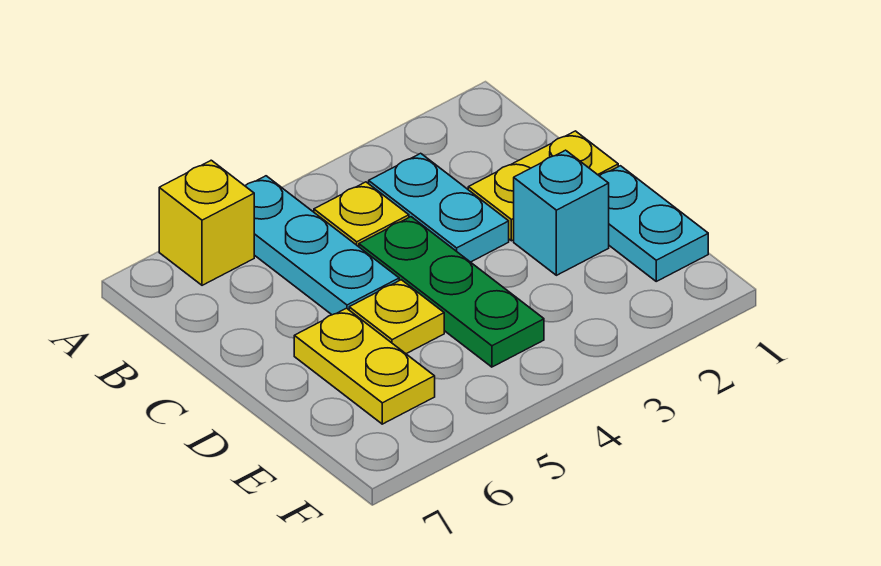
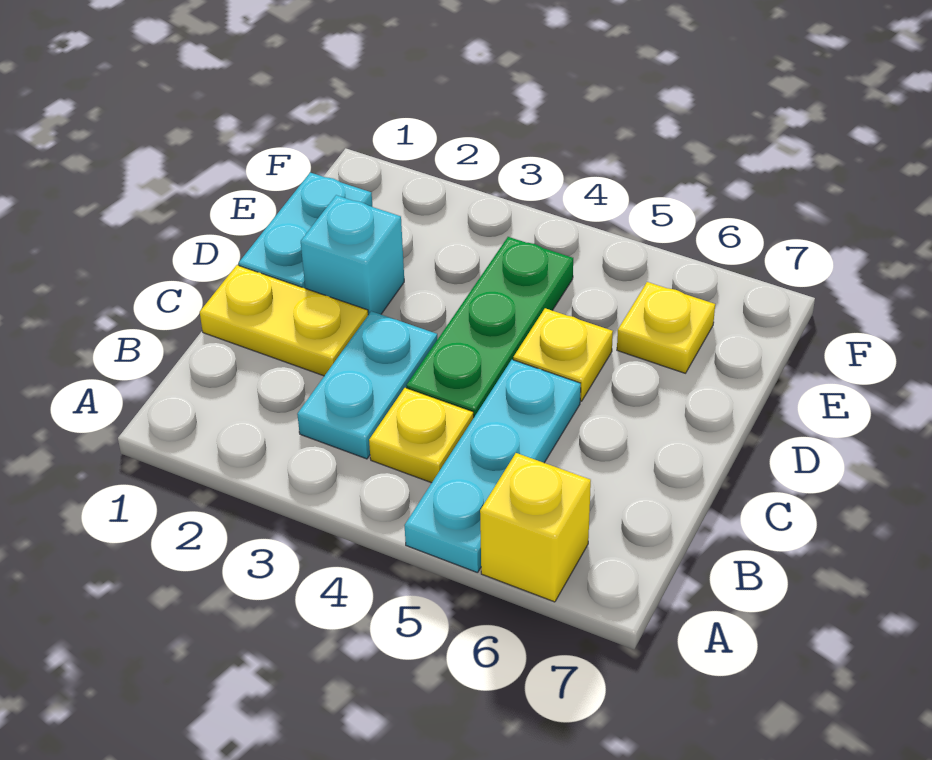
yellow 1x2 plate [294,308,435,424] -> yellow 1x1 plate [617,282,715,373]

